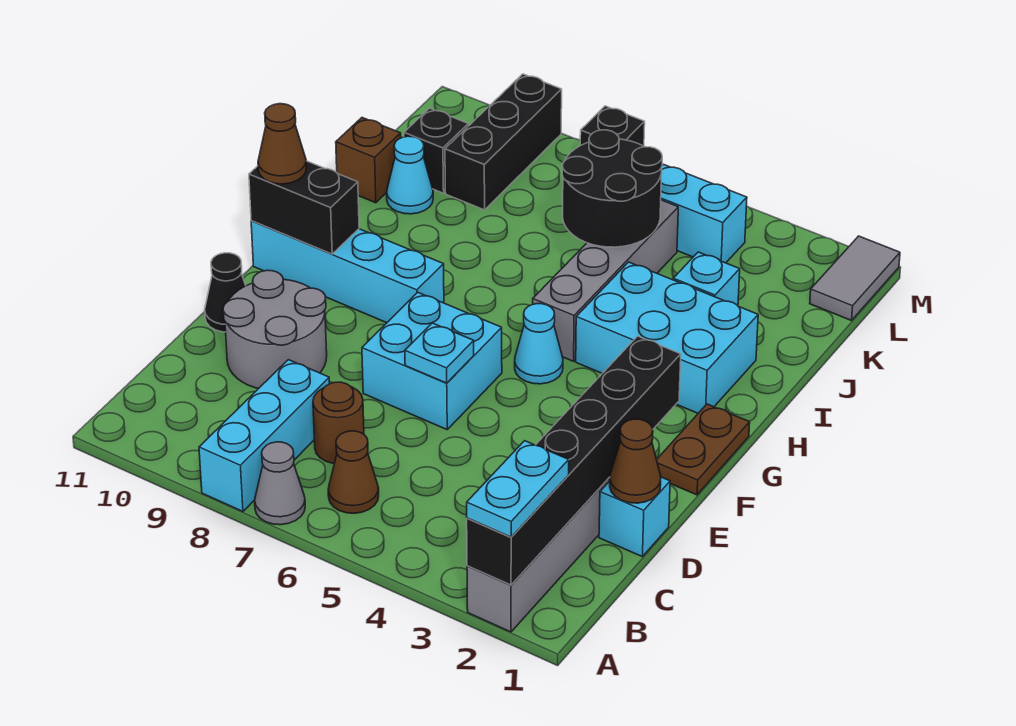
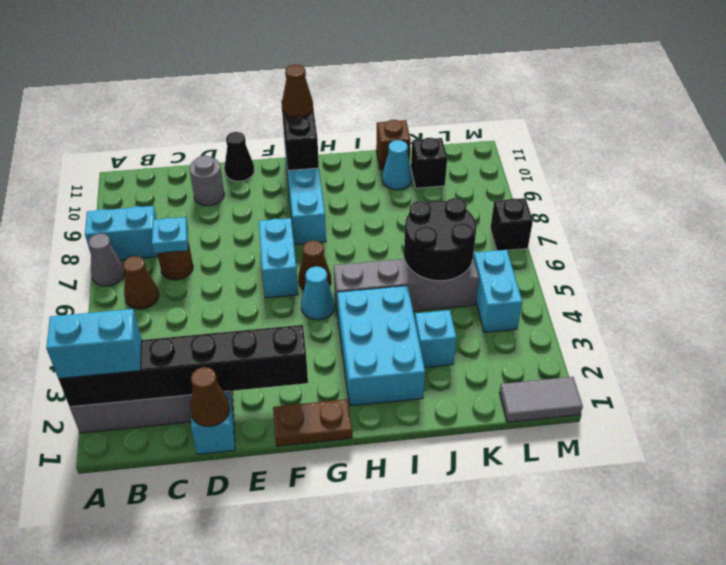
cyan 1x2 plate [467,441,569,537] -> cyan 1x2 brick [46,309,142,379]
cyan 1x3 brick [199,360,329,511] -> cyan 1x2 brick [85,206,158,260]
grey 2x2 round brick [223,270,327,389] -> grey 1x1 round brick [189,156,224,206]
cyan 2x2 brick [362,292,502,429] -> cyan 1x2 brick [259,218,298,298]
cyan 1x1 plate [405,323,474,383] -> cyan 1x1 plate moved to [152,217,188,253]
none -> brown 1x1 cone [298,240,331,290]
black 1x3 brick [445,74,562,210] -> none

